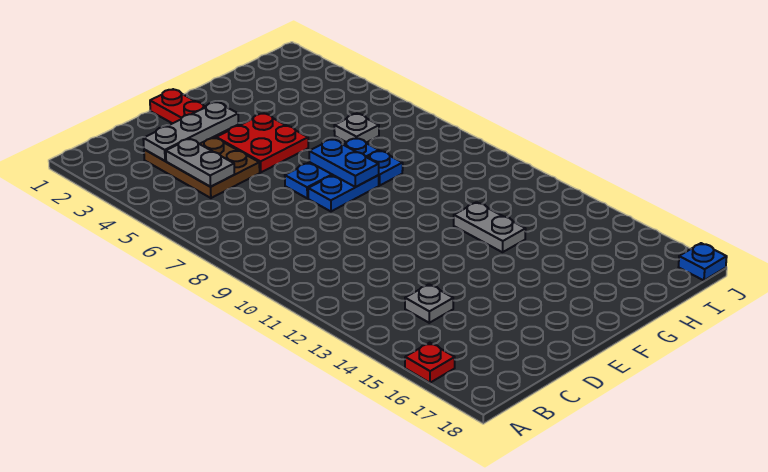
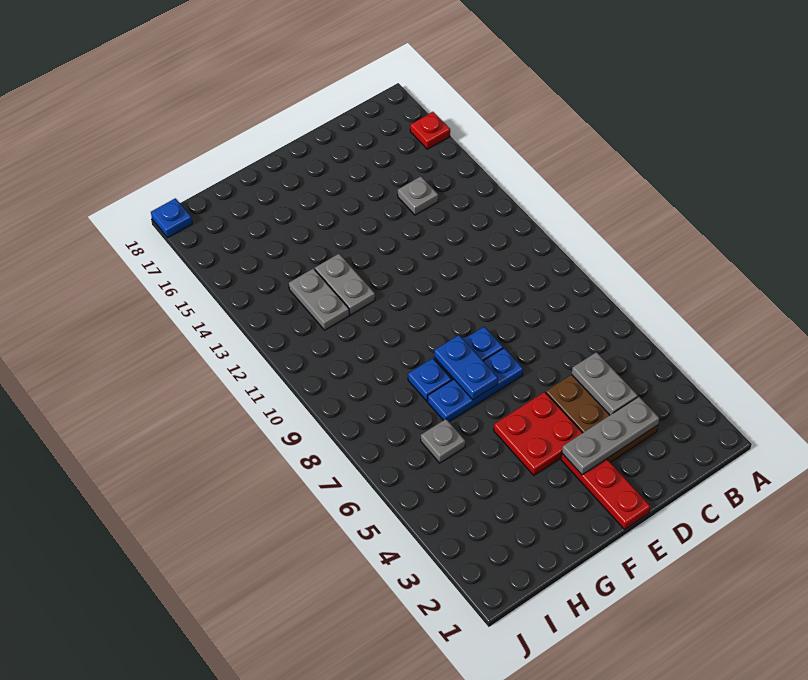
none -> grey 1x2 plate [289,268,349,330]

